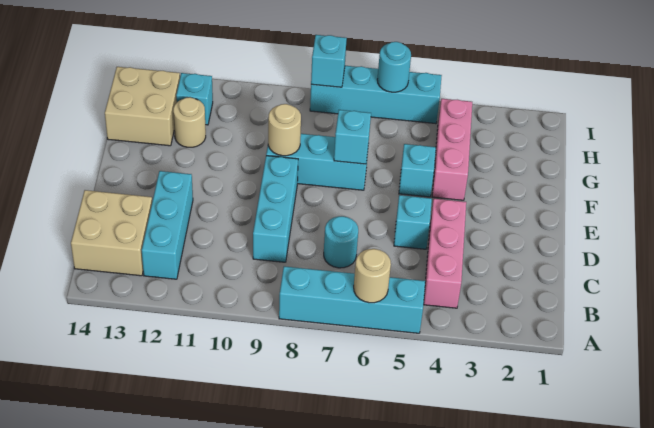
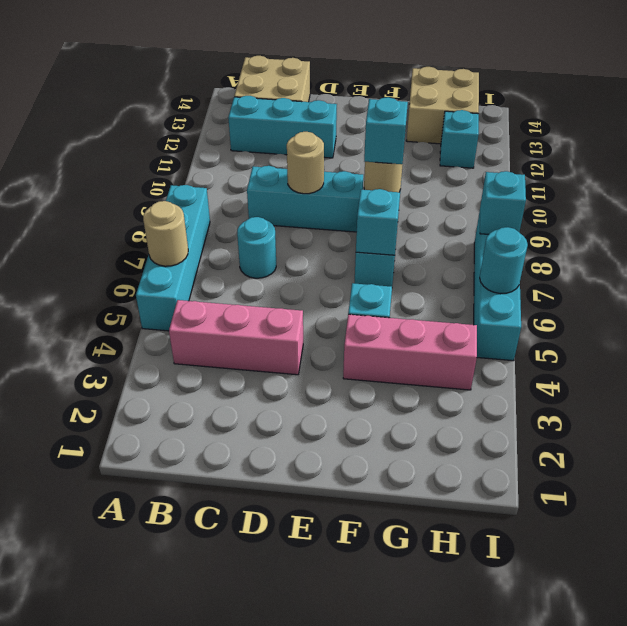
cyan 1x1 brick [394,195,432,249] -> cyan 1x1 brick moved to [364,97,408,164]
tan 1x1 round brick [173,97,206,147] -> tan 1x1 round brick moved to [287,132,324,194]

